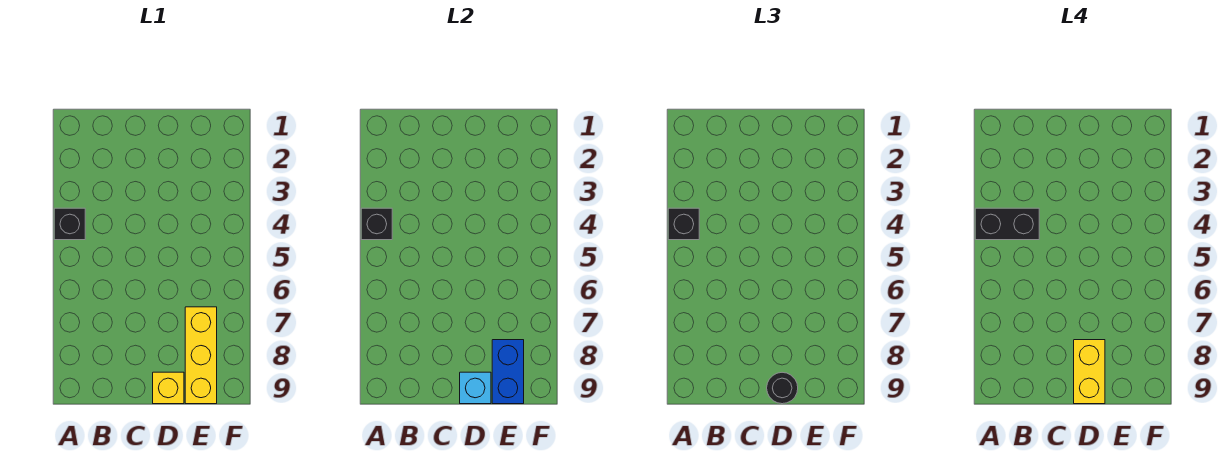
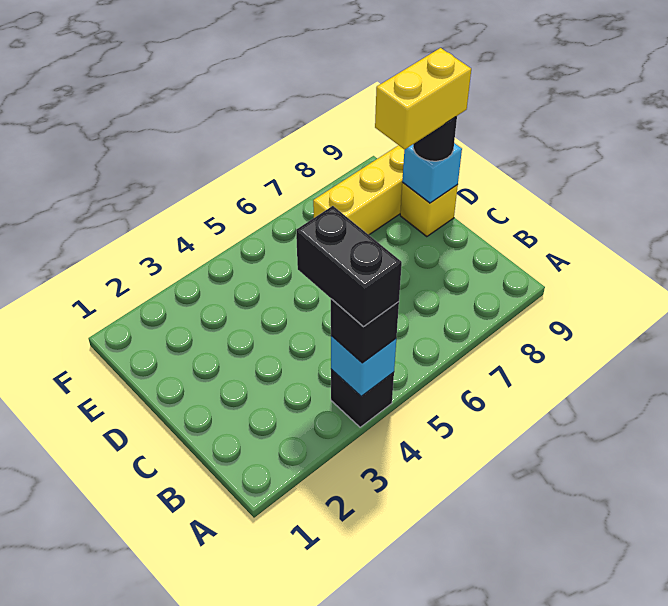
black 1x1 brick [361,208,392,240] -> cyan 1x1 brick [331,336,396,396]
blue 1x2 brick [492,340,524,404] -> none

